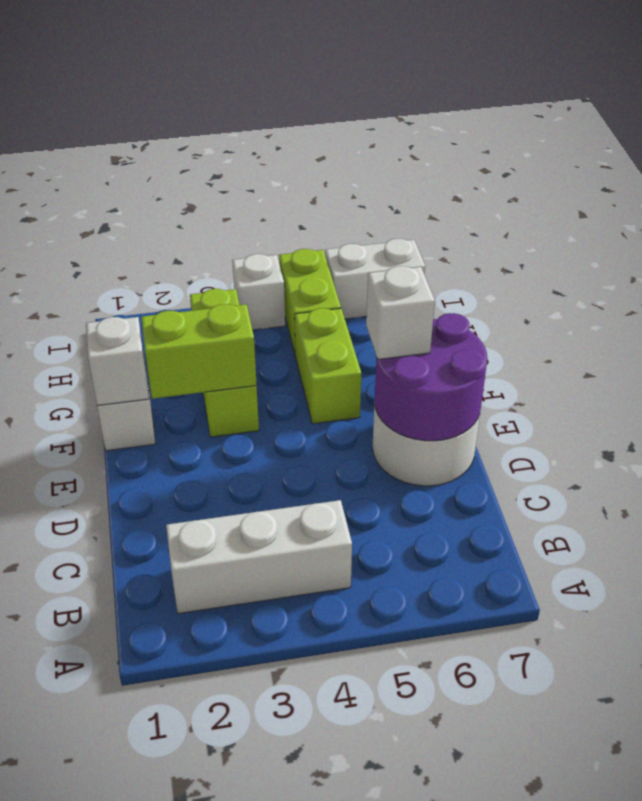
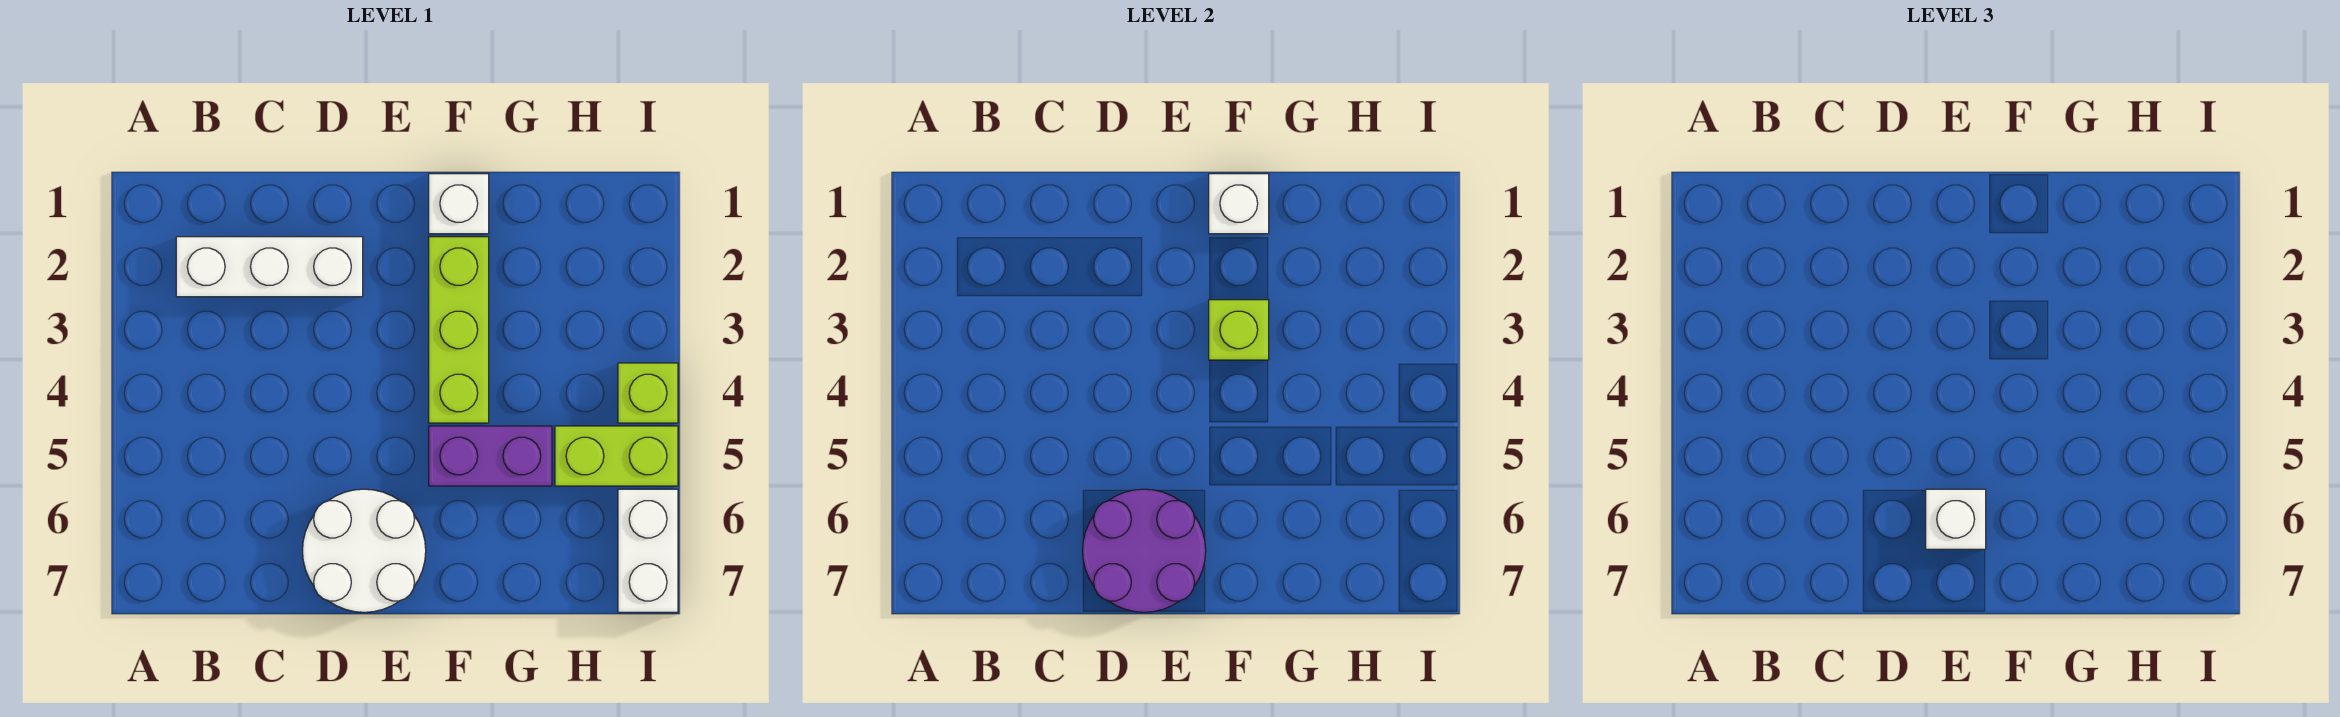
white 1x3 brick [166,500,352,614] -> white 1x3 brick turned to [176,237,363,297]
lime 1x2 brick [141,304,257,399] -> lime 1x1 brick [1209,300,1269,360]
lime 1x3 brick [190,289,259,437] -> lime 1x3 brick turned to [429,237,489,423]
lime 1x2 brick [295,308,361,424] -> purple 1x2 brick [429,426,552,486]
white 1x1 brick [232,254,285,330] -> lime 1x1 brick [618,363,678,423]

